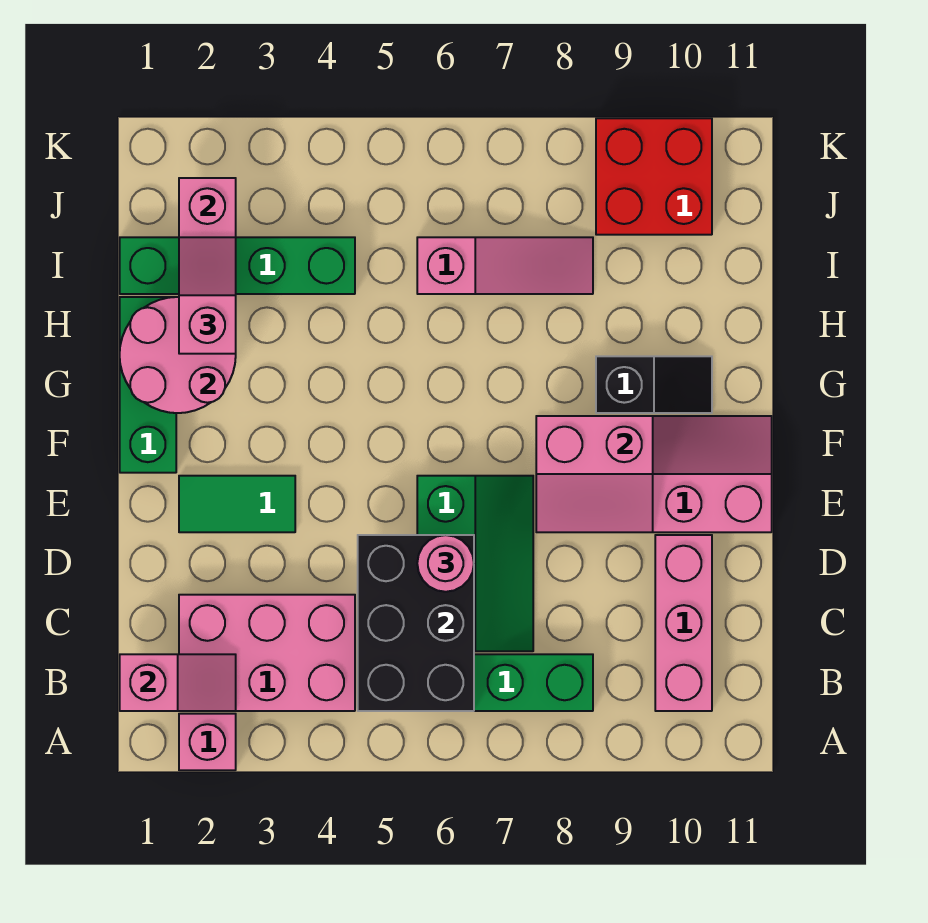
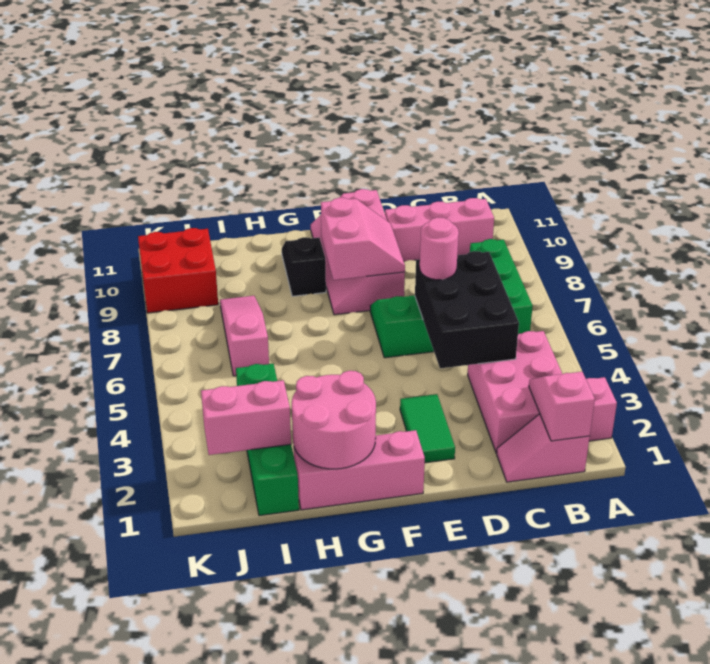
black 2x3 brick [358,535,474,711] -> black 2x3 brick turned to [415,251,519,368]
green 1x3 brick [120,297,176,473] -> pink 1x3 brick [294,430,425,510]
pink 1x2 slope [179,237,236,354] -> pink 1x2 slope moved to [497,414,590,482]

